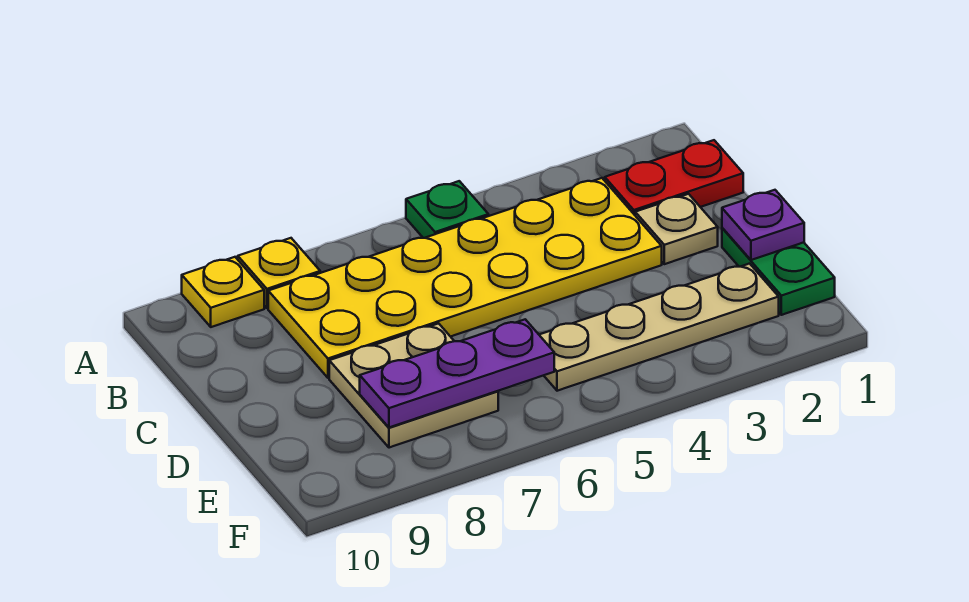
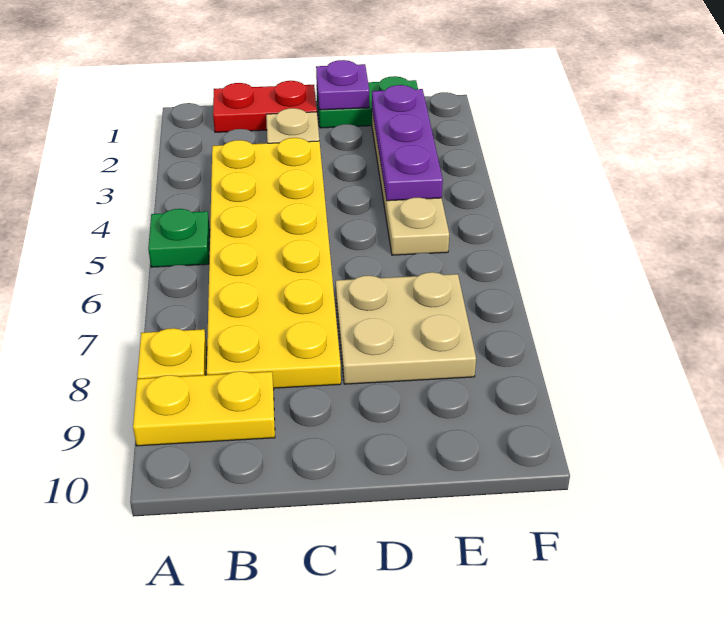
yellow 1x1 plate [182,257,264,327] -> yellow 1x2 plate [133,371,275,446]
red 1x2 plate [605,140,743,215] -> red 1x2 plate turned to [213,81,317,132]
purple 1x3 plate [360,319,554,428] -> purple 1x3 plate moved to [372,85,443,201]

